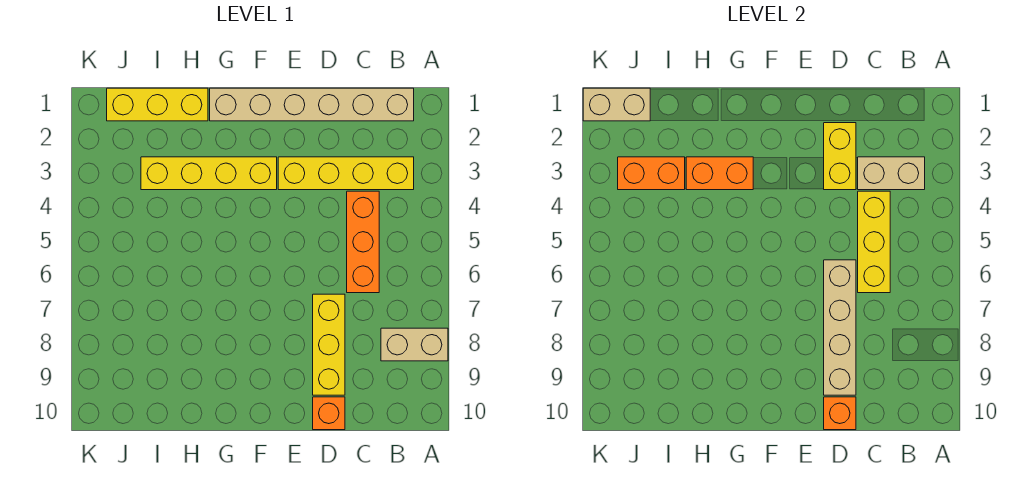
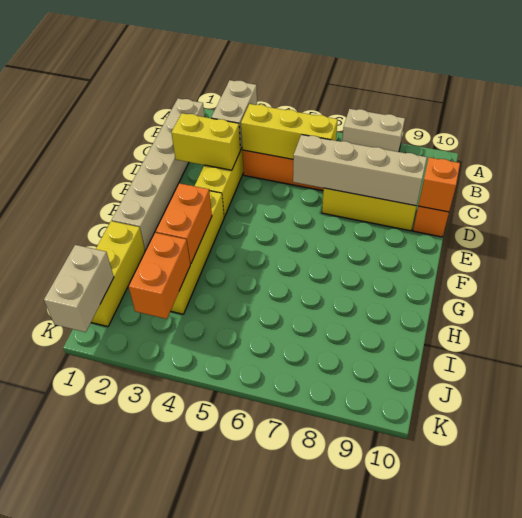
tan 1x2 brick [381,328,448,361] -> tan 1x2 brick turned to [342,109,405,152]

